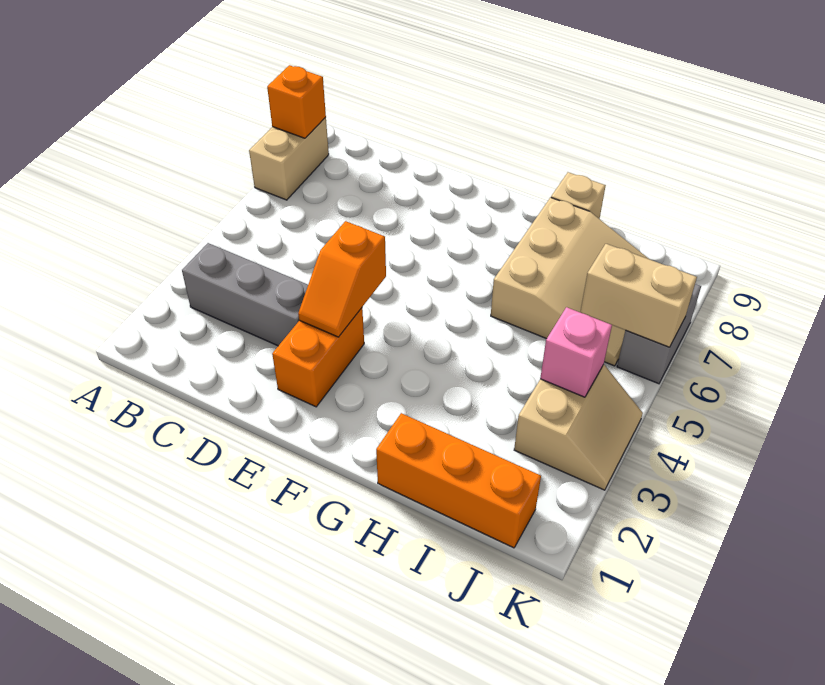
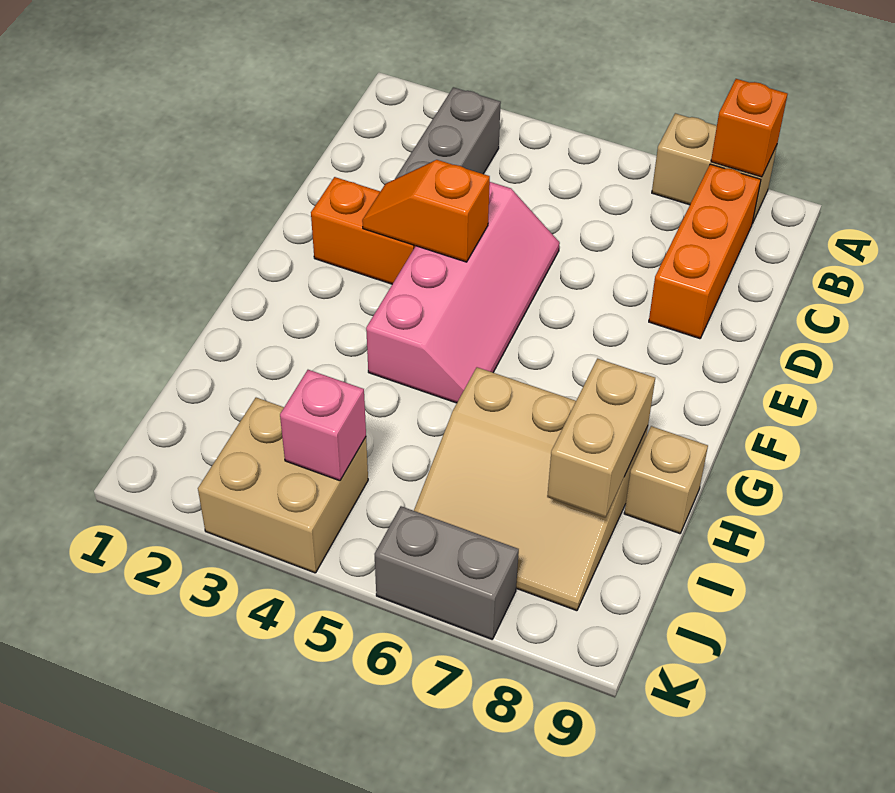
none -> pink 2x4 slope [366,182,560,403]
orange 1x3 brick [376,413,541,548] -> orange 1x3 brick moved to [649,164,761,339]
tan 2x2 slope [514,365,643,490] -> tan 2x2 brick [198,398,368,573]
tan 1x2 brick [580,244,697,347] -> tan 1x2 brick moved to [547,359,655,517]

